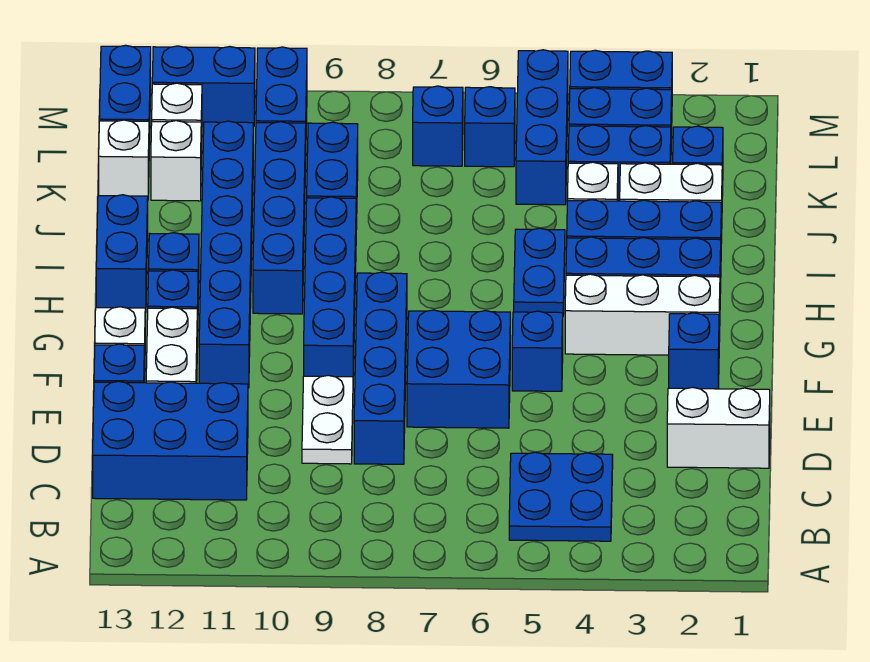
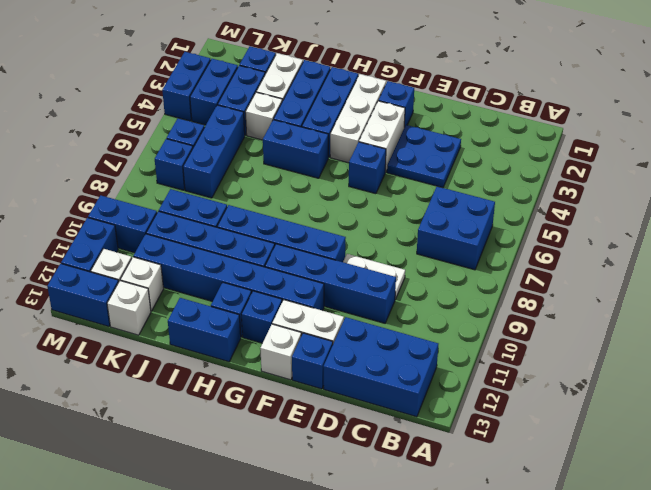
blue 2x2 plate [509,452,613,541] -> blue 2x2 plate moved to [387,125,461,188]
blue 2x3 brick [93,381,248,500] -> blue 2x3 brick turned to [323,317,438,417]
white 1x2 brick [667,387,770,468] -> white 1x2 brick moved to [359,101,405,172]
blue 1x4 brick [354,272,407,464] -> blue 1x4 brick moved to [265,244,396,323]
blue 2x2 brick [407,310,510,428] -> blue 2x2 brick moved to [417,186,495,270]
blue 1x2 plate [514,228,565,314] -> blue 1x2 brick [263,120,328,178]
blue 1x3 brick [516,50,568,205] -> blue 1x3 brick turned to [183,105,245,198]

